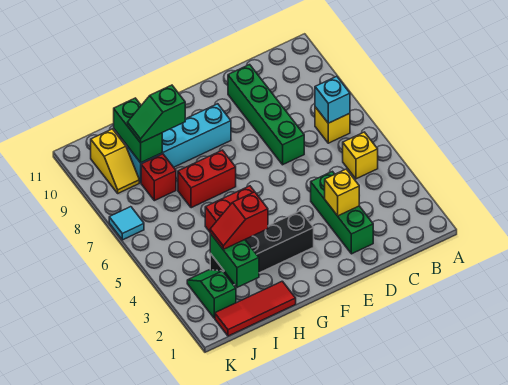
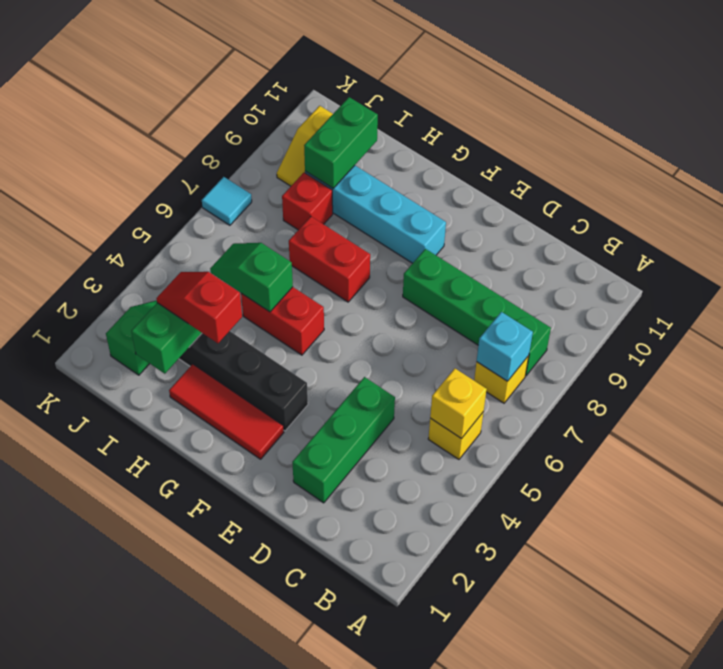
yellow 1x1 brick [325,169,359,216] -> yellow 1x1 brick moved to [430,369,487,439]
green 1x4 brick [228,65,304,165] -> green 1x4 brick turned to [403,249,551,376]
red 1x3 tile [215,281,296,336] -> red 1x3 tile moved to [169,364,284,459]
green 1x2 slope [127,85,185,143] -> green 1x2 slope moved to [210,243,293,312]

